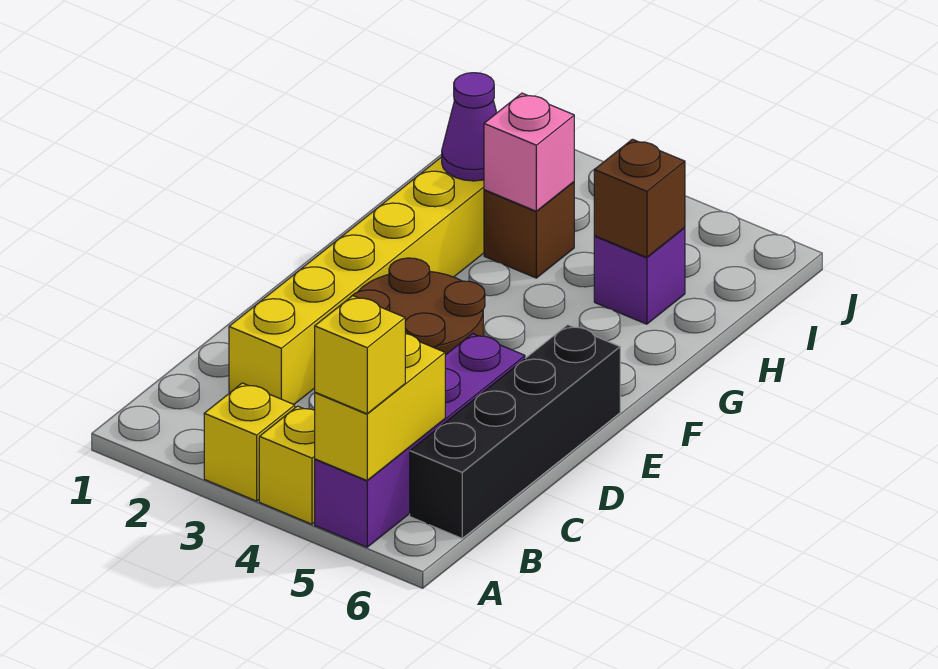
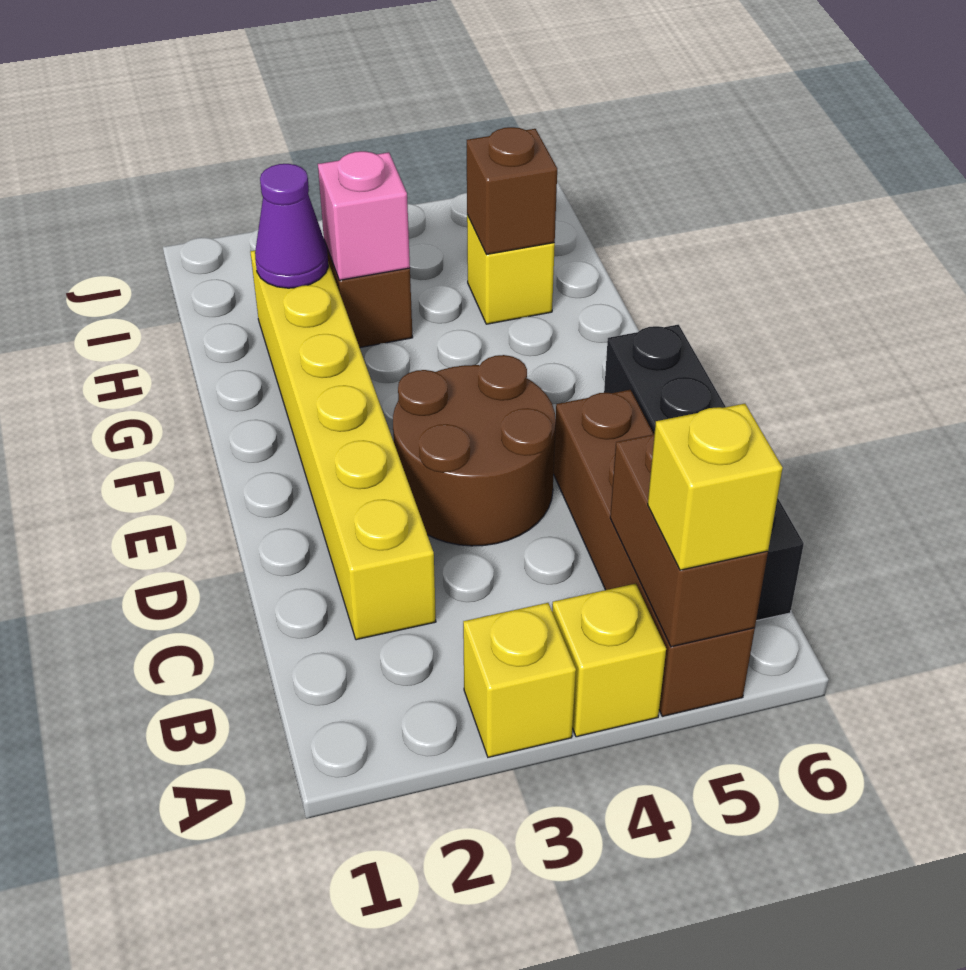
purple 1x4 brick [315,334,525,547] -> brown 1x4 brick [553,390,755,716]
yellow 1x2 brick [315,333,445,480] -> brown 1x2 brick [610,434,768,647]
purple 1x1 brick [594,228,685,324] -> yellow 1x1 brick [467,215,555,324]

